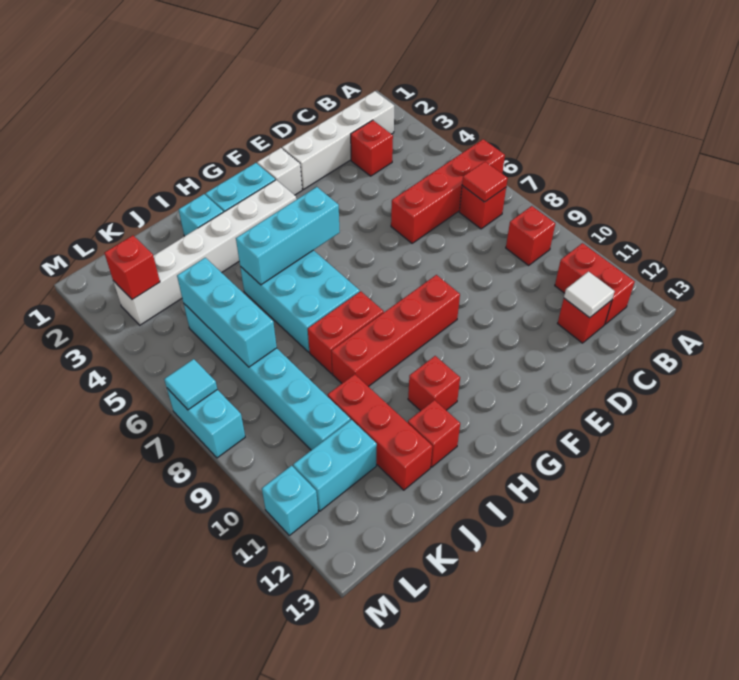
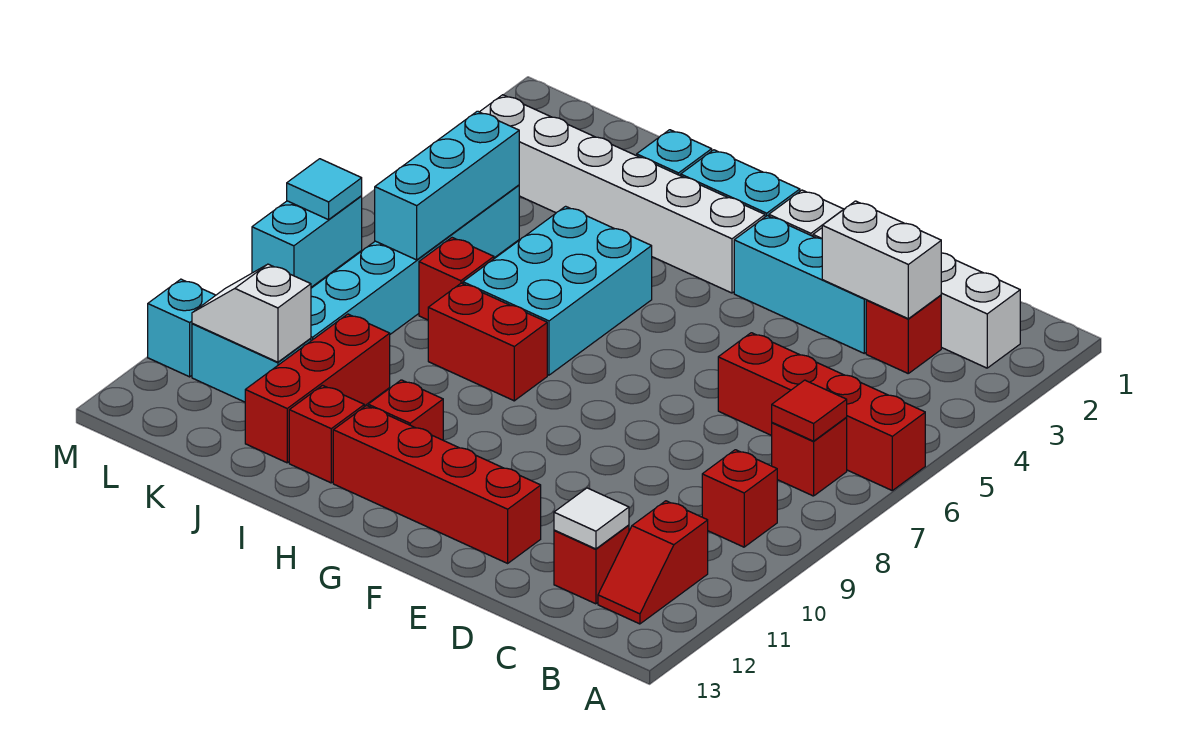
red 1x2 brick [555,243,635,324] -> red 1x2 slope [598,501,708,624]
none -> white 1x2 brick [822,201,941,319]
red 1x4 brick [332,275,460,387] -> red 1x4 brick moved to [333,406,541,563]
cyan 1x3 brick [236,187,340,285] -> cyan 1x3 brick moved to [734,216,866,353]
none -> white 1x2 slope [192,264,311,362]
red 1x1 brick [104,236,160,300] -> red 1x1 brick moved to [419,238,494,320]

